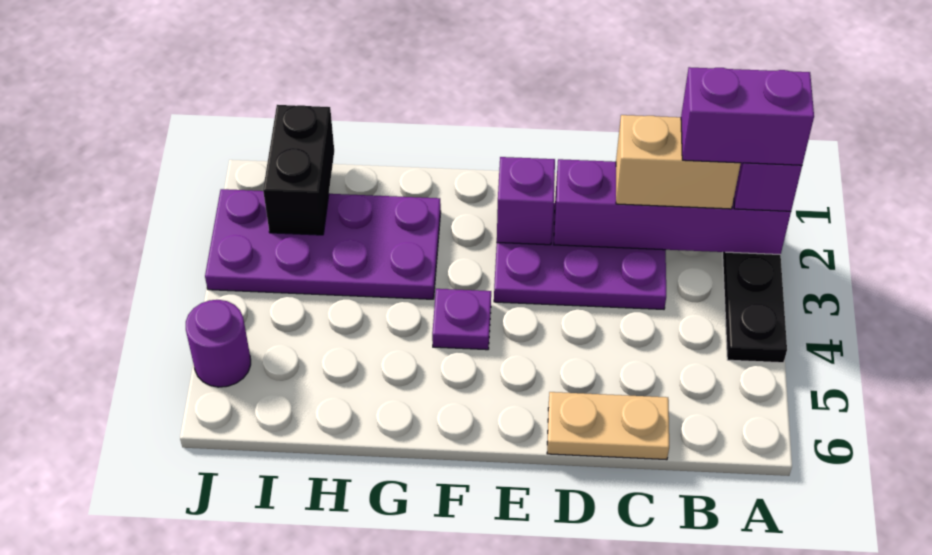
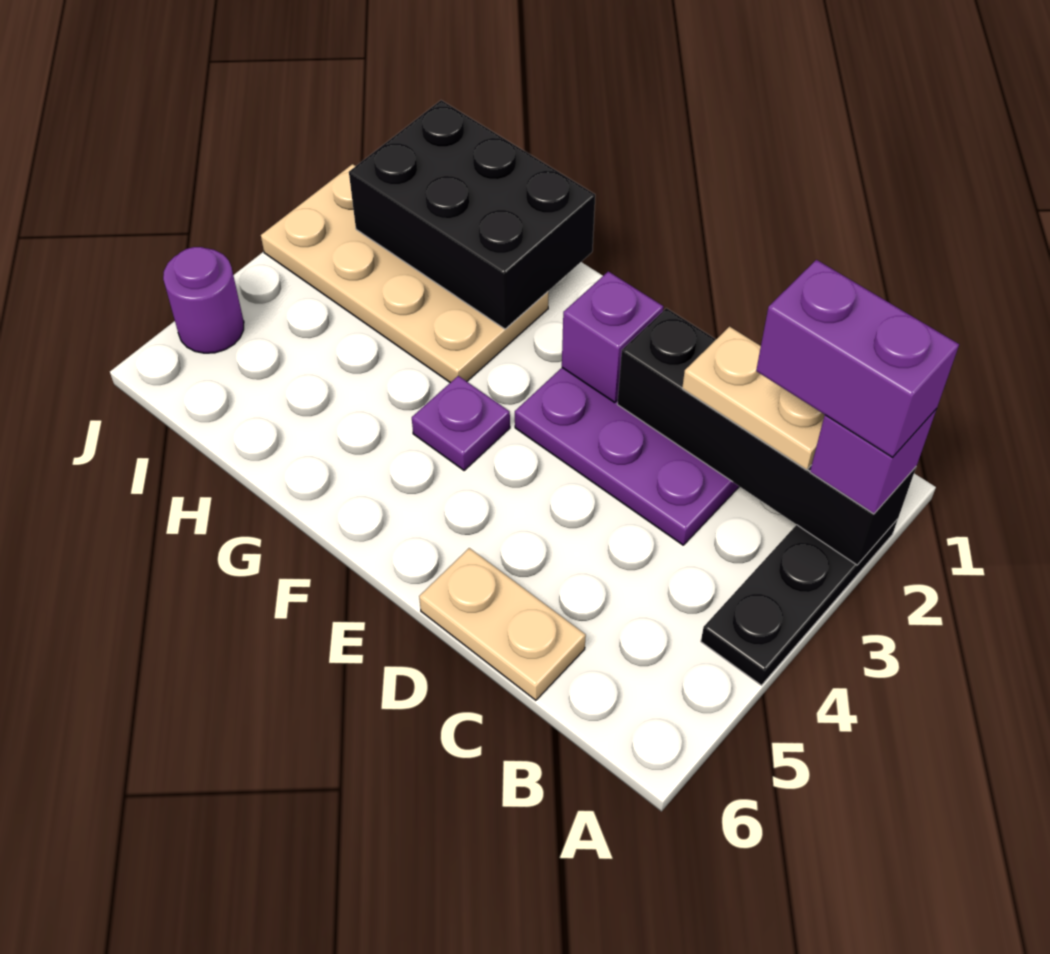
purple 1x4 brick [554,159,791,255] -> black 1x4 brick [617,308,916,565]
tan 1x2 brick [616,115,741,209] -> tan 1x2 plate [682,327,825,470]
purple 2x4 plate [205,189,441,299] -> tan 2x4 plate [261,164,548,383]
black 1x2 brick [263,105,334,235] -> black 2x3 brick [349,100,595,329]

